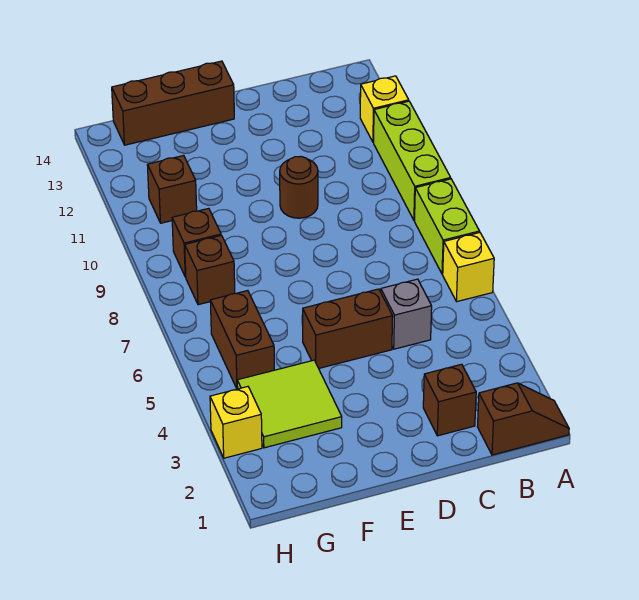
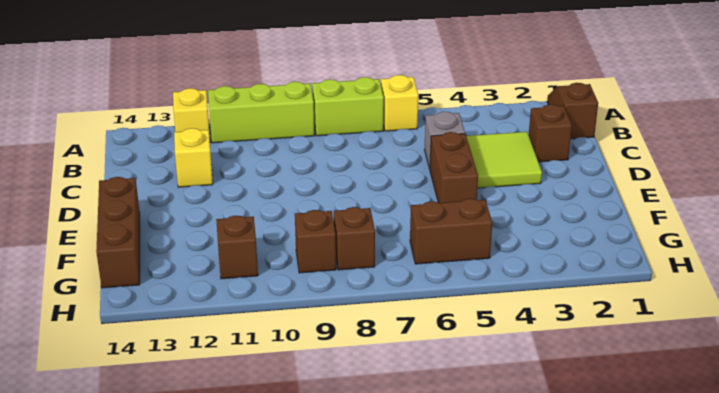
brown 1x1 round brick [280,156,318,218] -> none
lime 2x2 tile [237,360,342,448] -> lime 2x2 tile moved to [466,132,542,188]
yellow 1x1 brick [210,387,262,458] -> yellow 1x1 brick moved to [174,128,213,187]

